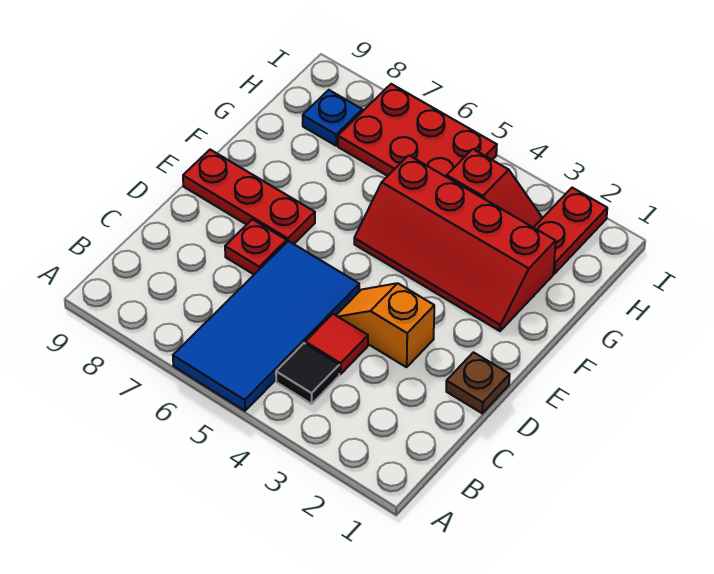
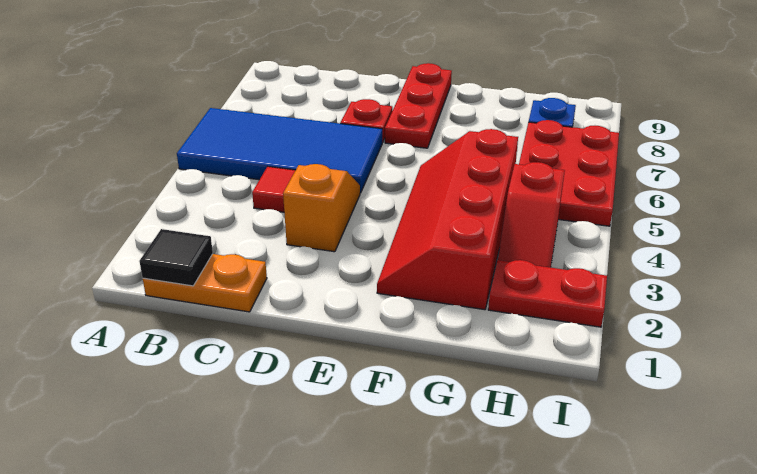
none -> orange 1x2 plate [143,254,267,312]
black 1x1 tile [276,343,339,404] -> black 1x1 tile moved to [139,229,213,286]
brown 1x1 plate [446,352,510,413] -> none

